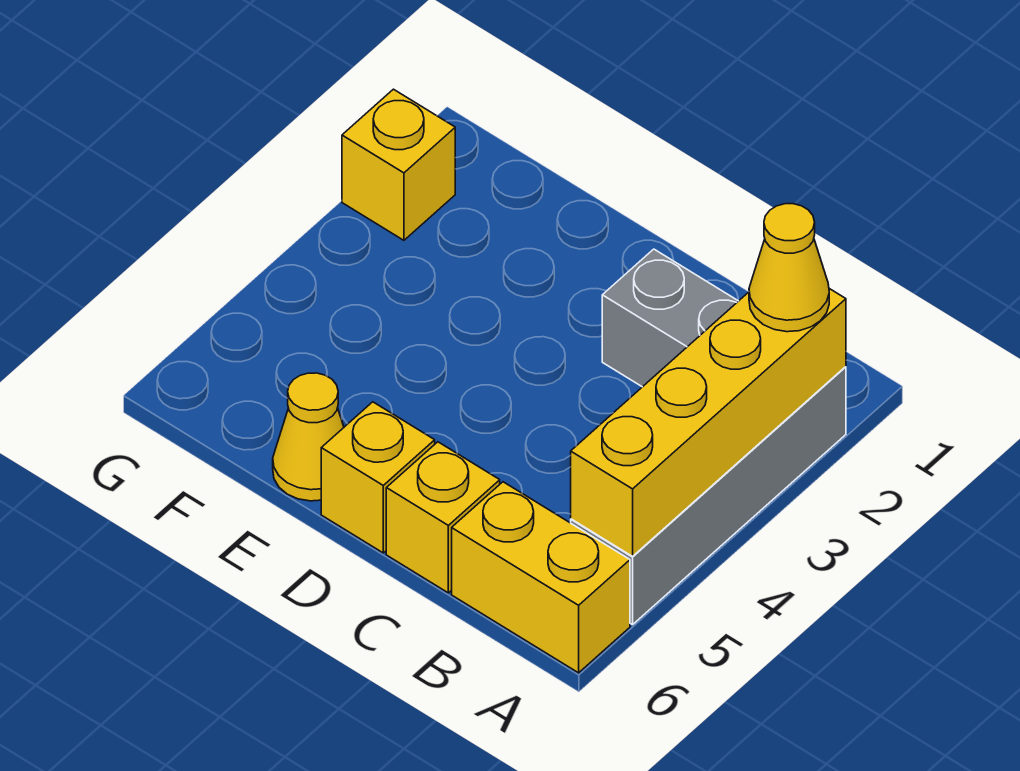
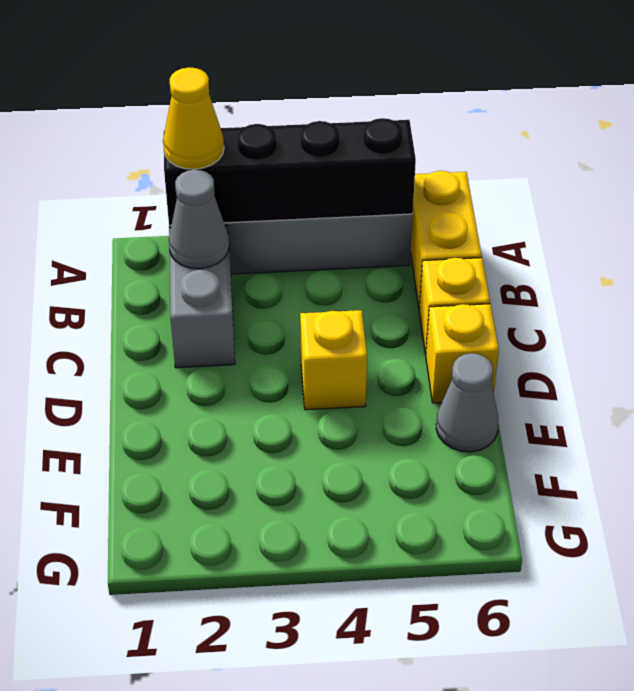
yellow 1x4 brick [571,289,846,556] -> black 1x4 brick [164,118,416,225]
none -> grey 1x1 cone [169,170,229,269]
yellow 1x1 cone [273,373,344,501] -> grey 1x1 cone [436,353,498,452]
yellow 1x1 brick [342,89,455,240] -> yellow 1x1 brick moved to [300,310,367,410]

